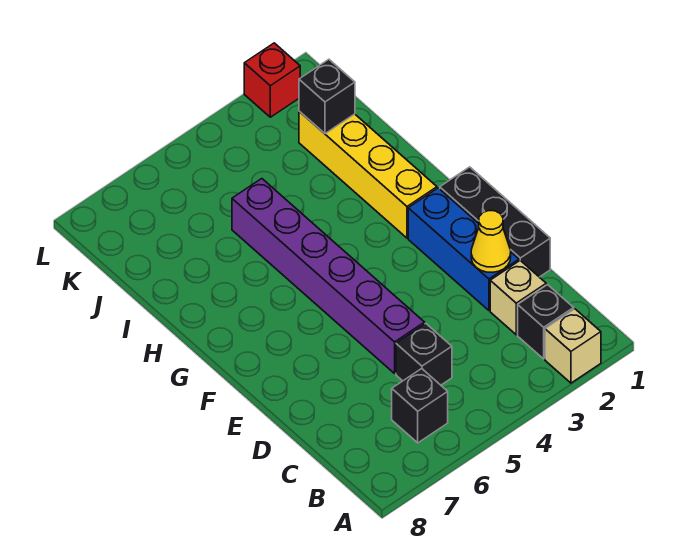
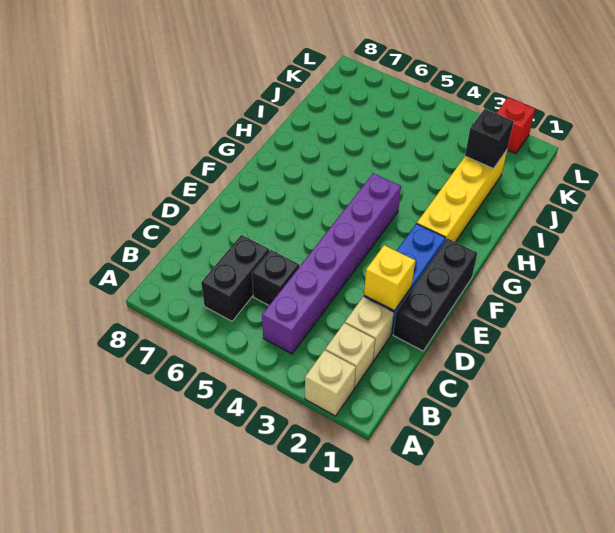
black 1x1 brick [518,285,574,359] -> tan 1x1 brick [325,323,375,388]
black 1x1 brick [392,369,448,443] -> black 1x2 brick [201,235,269,321]
yellow 1x1 cone [471,211,511,272] -> yellow 1x1 brick [364,245,415,311]
purple 1x6 brick [232,179,425,373] -> purple 1x6 brick moved to [262,173,401,354]

